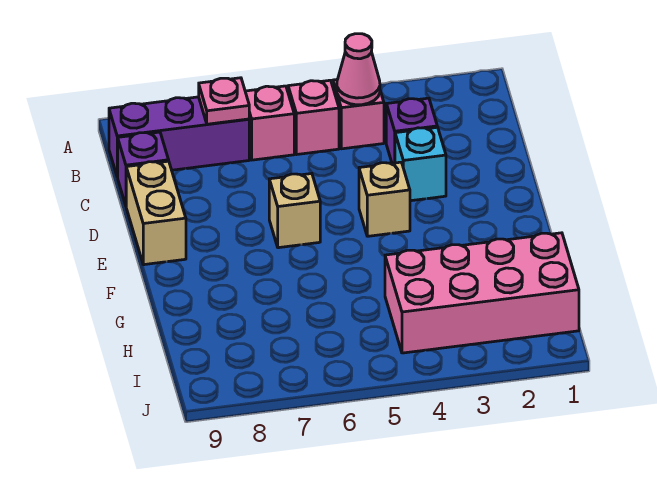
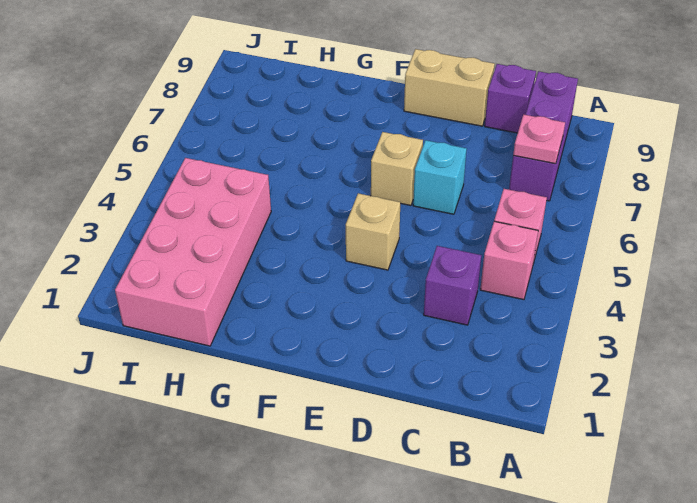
pink 1x1 cone [337,34,380,105] -> none
pink 1x1 brick [245,86,294,160] -> none
cyan 1x1 brick [395,127,446,201] -> cyan 1x1 brick moved to [413,140,467,214]

